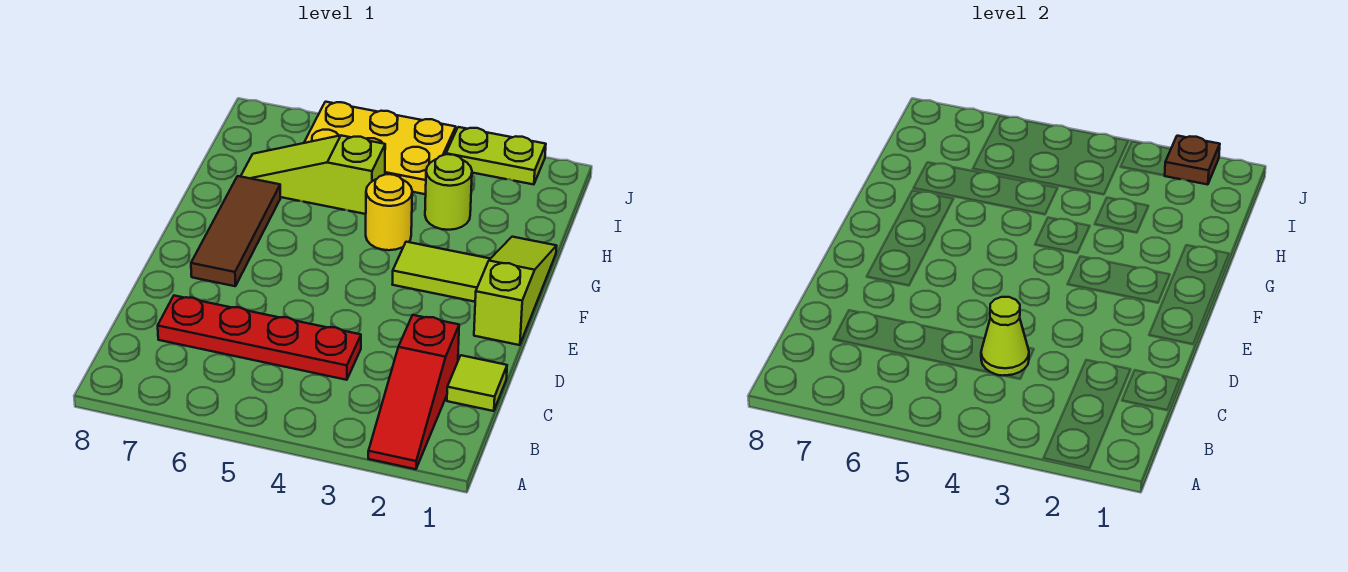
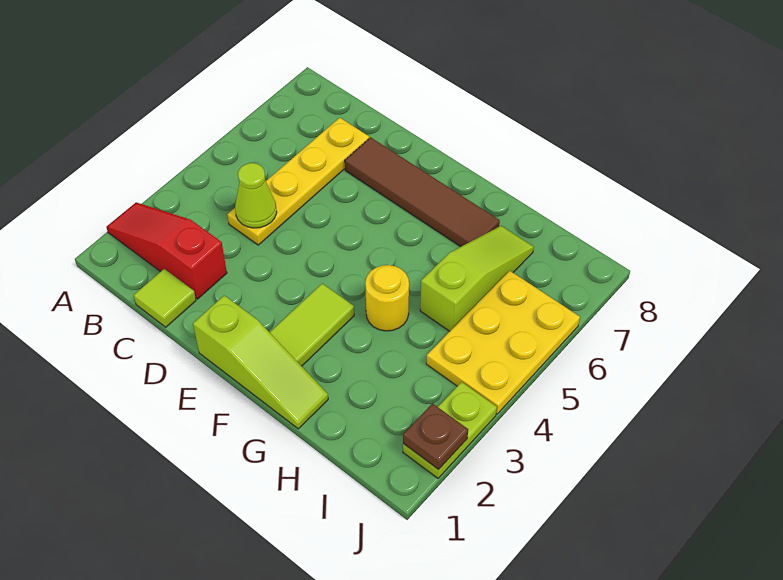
red 1x4 plate [158,296,361,380] -> yellow 1x4 plate [227,118,369,245]
brown 1x3 tile [191,176,280,286] -> brown 1x4 tile [345,137,500,247]
lime 1x1 round brick [425,154,472,230] -> none

